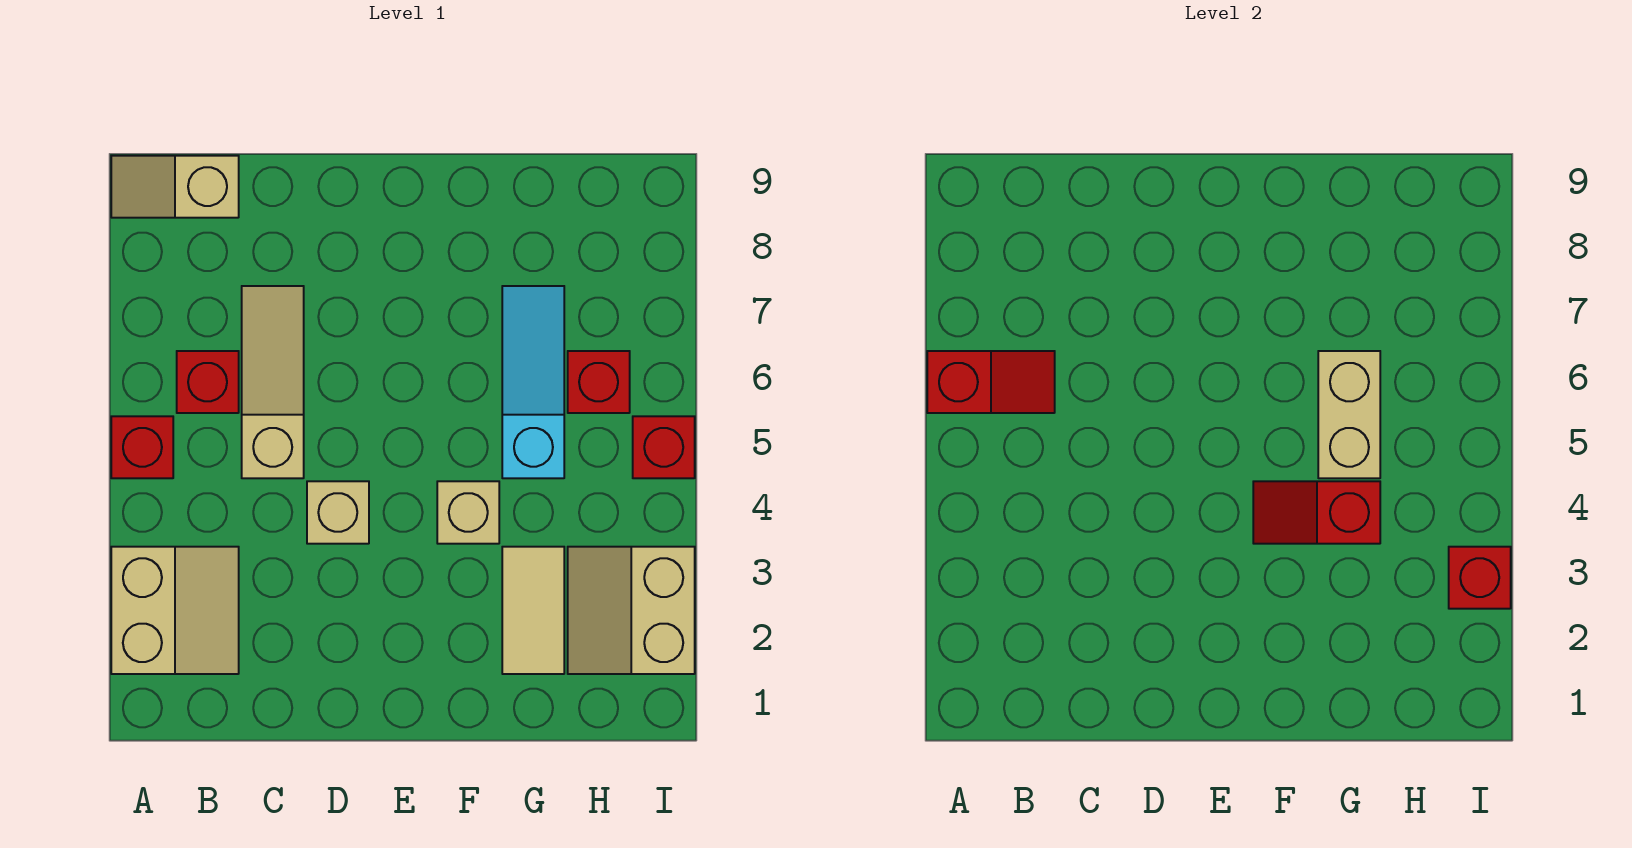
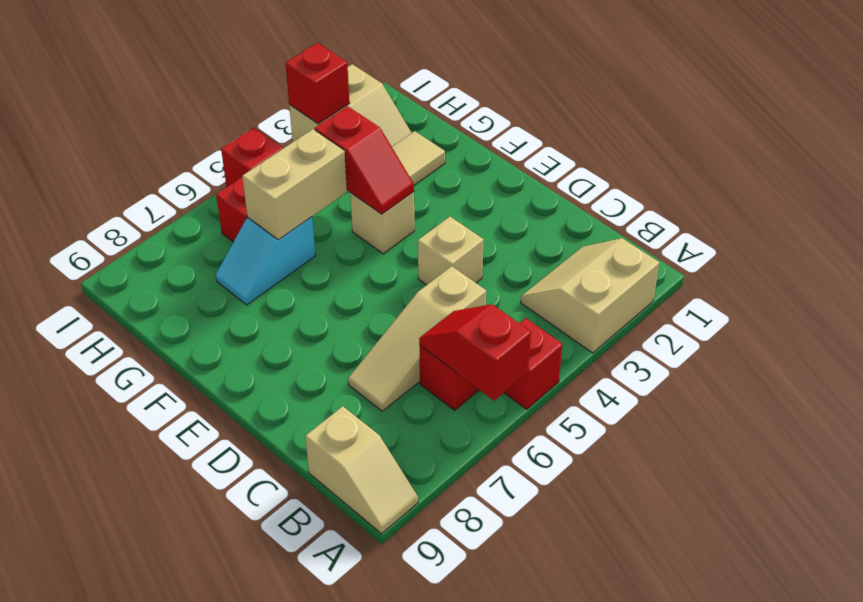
cyan 1x3 slope [502,286,564,478] -> cyan 1x2 slope [216,217,316,305]

